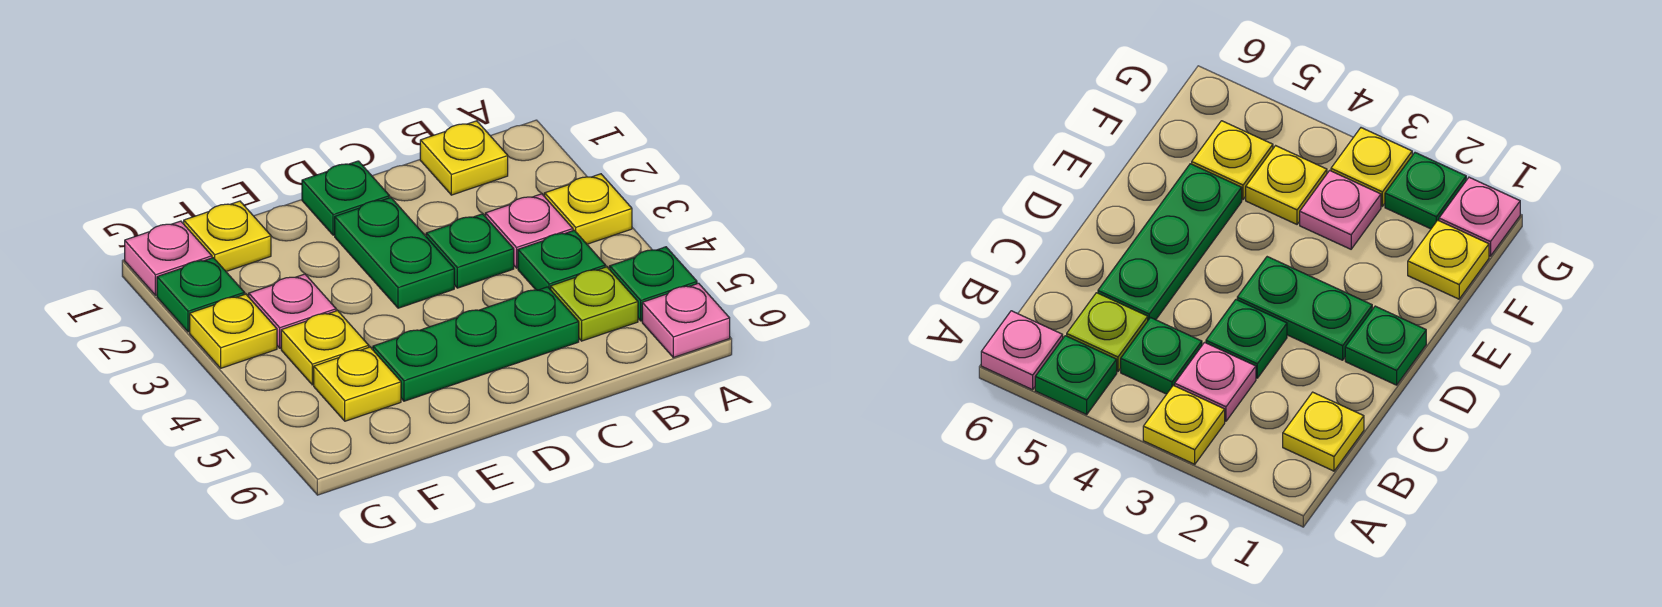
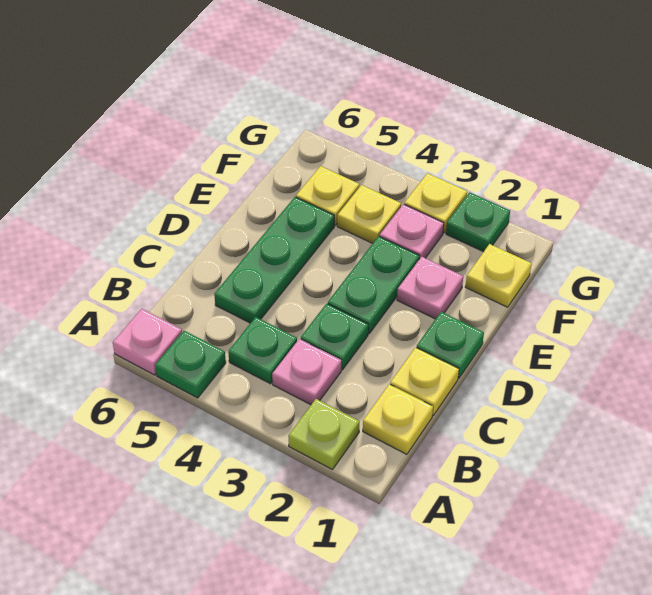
yellow 1x1 plate [545,174,632,244] -> yellow 1x1 plate moved to [390,347,459,415]
lime 1x1 plate [551,267,638,341] -> lime 1x1 plate moved to [288,399,360,470]
green 1x2 plate [335,198,454,308] -> green 1x2 plate turned to [328,236,419,334]
pink 1x1 plate [125,221,212,295] -> pink 1x1 plate moved to [397,257,463,319]

